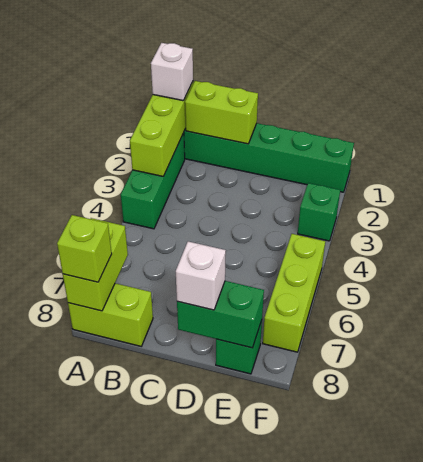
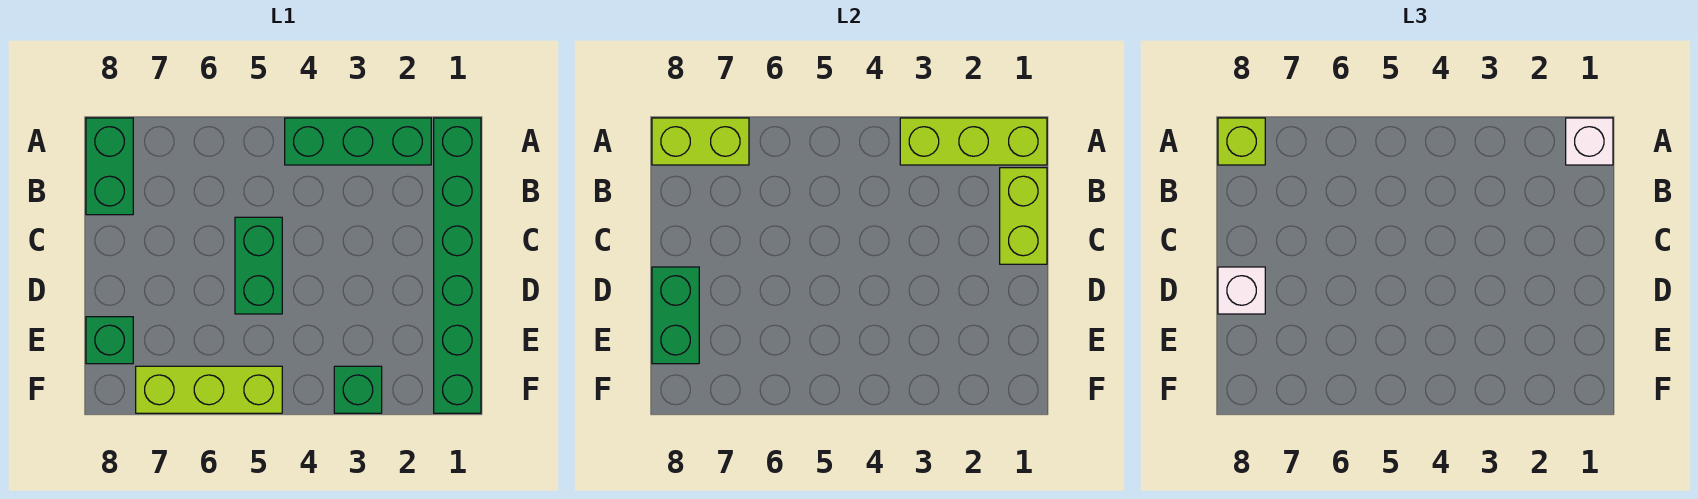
lime 1x2 brick [68,283,153,346] -> green 1x2 brick [86,118,133,215]
none -> green 1x2 brick [235,217,282,314]

